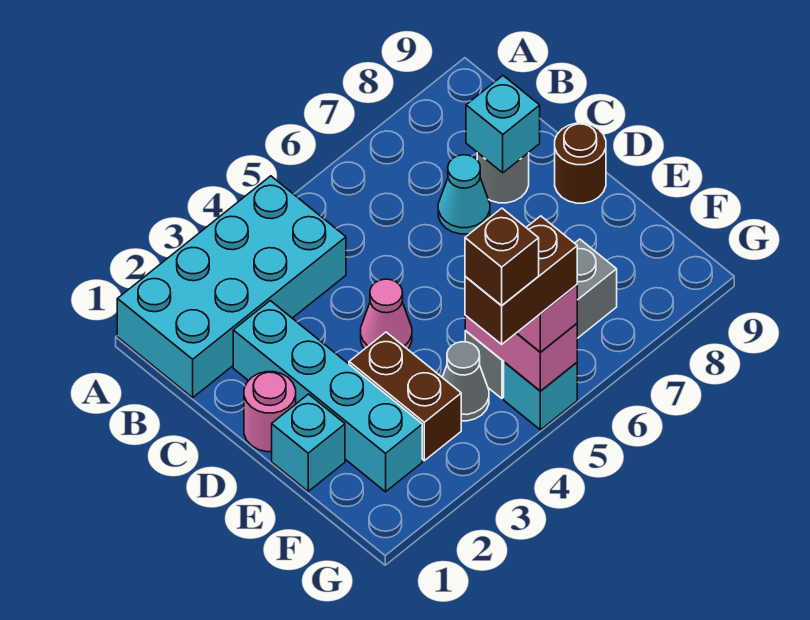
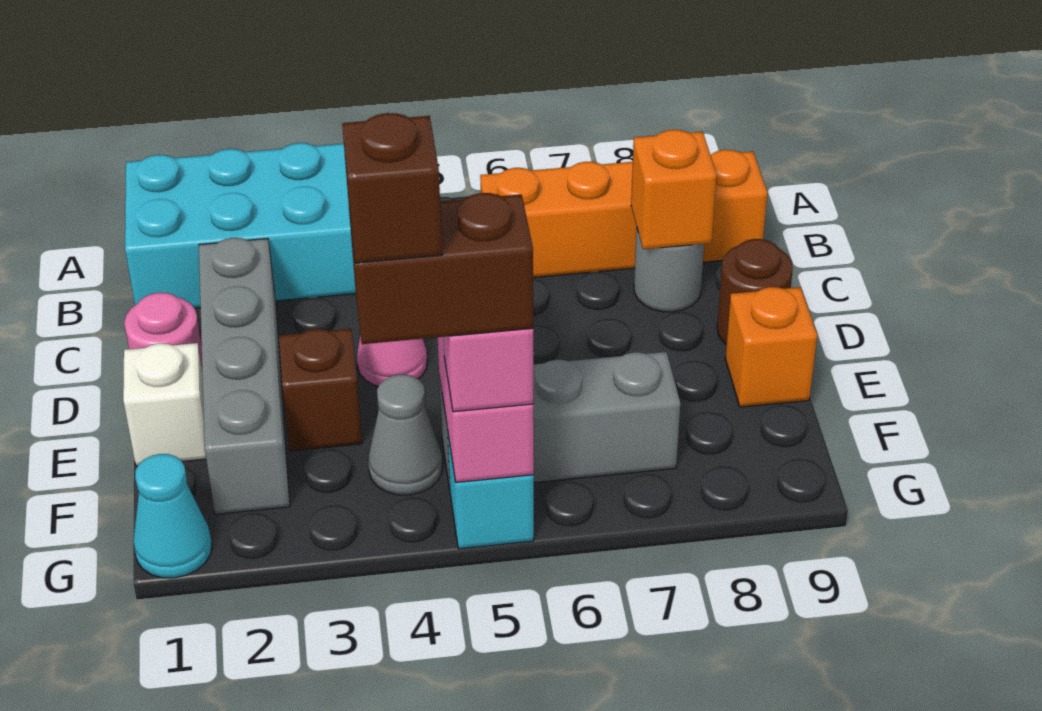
none -> orange 1x4 brick [480,150,768,278]
cyan 1x4 brick [233,301,422,492] -> grey 1x4 brick [199,238,290,514]
cyan 1x1 cone [438,155,490,234] -> cyan 1x1 cone moved to [133,454,212,578]
cyan 1x1 brick [466,76,540,173] -> orange 1x1 brick [631,130,717,249]
cyan 1x1 brick [272,394,345,491] -> white 1x1 brick [123,343,206,466]
brown 1x2 brick [349,332,461,461] -> brown 1x1 brick [279,329,362,451]
none -> orange 1x1 brick [725,287,817,407]

